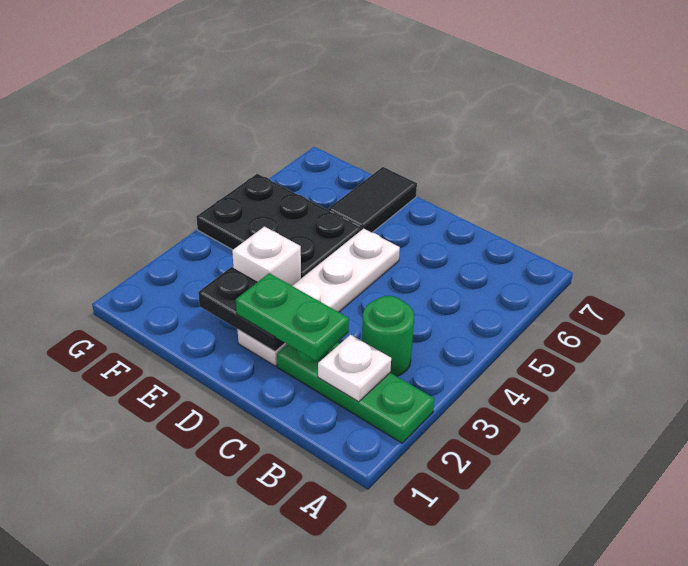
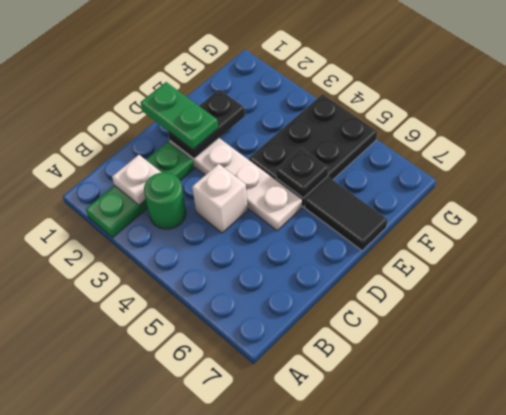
green 1x2 plate [236,273,349,361] -> green 1x2 plate turned to [140,82,218,150]
white 1x1 brick [232,227,301,286] -> white 1x1 brick moved to [192,164,248,233]
none -> black 1x1 plate [276,148,328,198]

